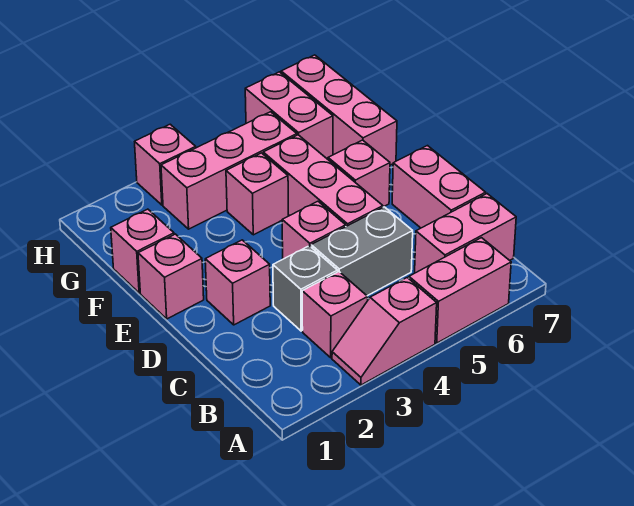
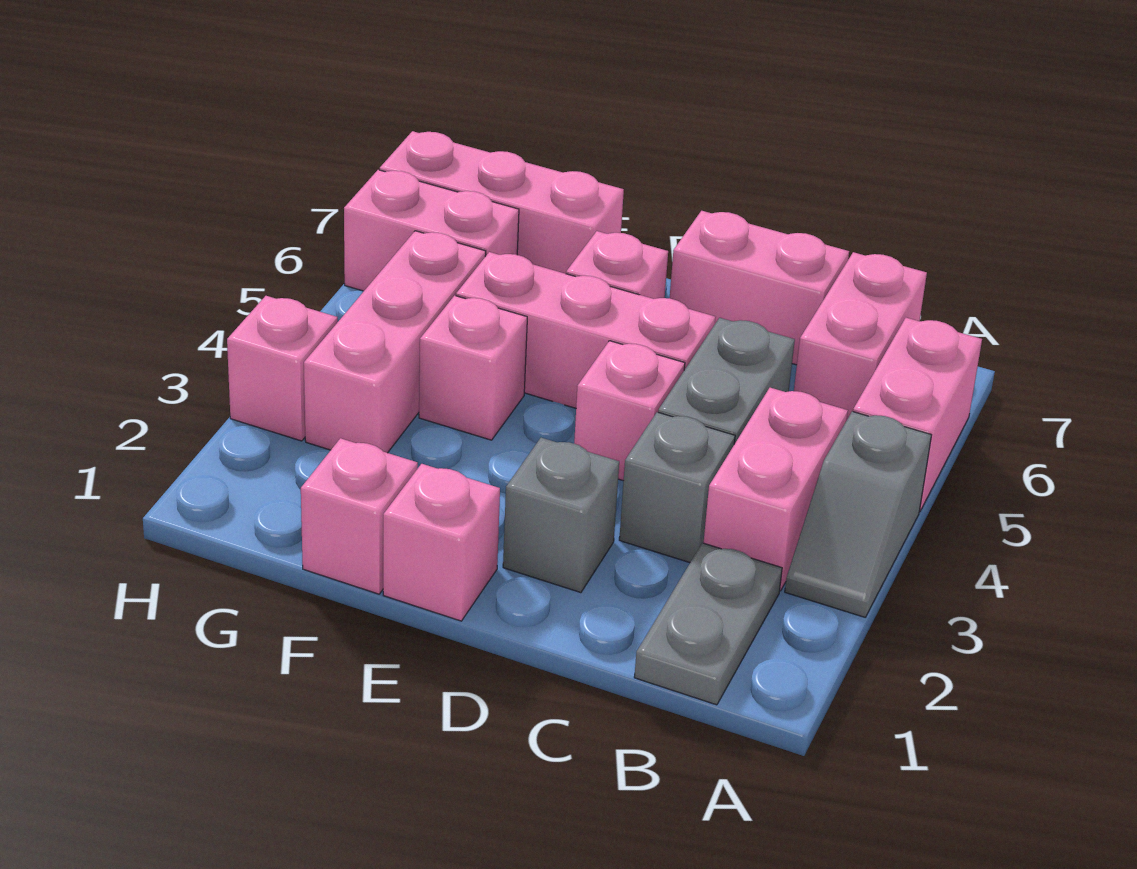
pink 1x2 slope [332,278,437,385] -> grey 1x2 slope [785,412,931,617]
none -> grey 1x2 plate [634,543,782,705]
pink 1x1 brick [302,272,368,358] -> pink 1x2 brick [704,388,848,591]
pink 1x1 brick [205,240,270,325] -> grey 1x1 brick [503,438,619,593]

